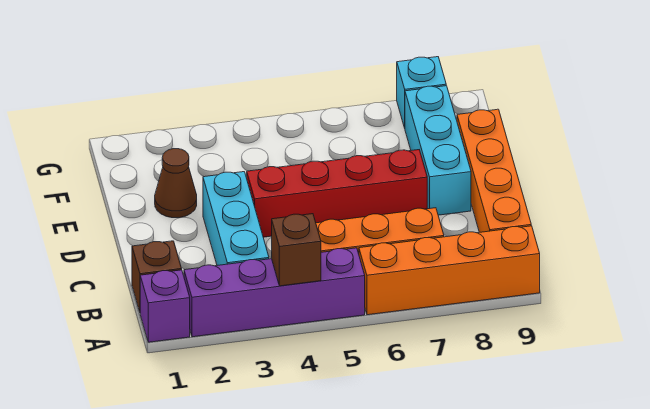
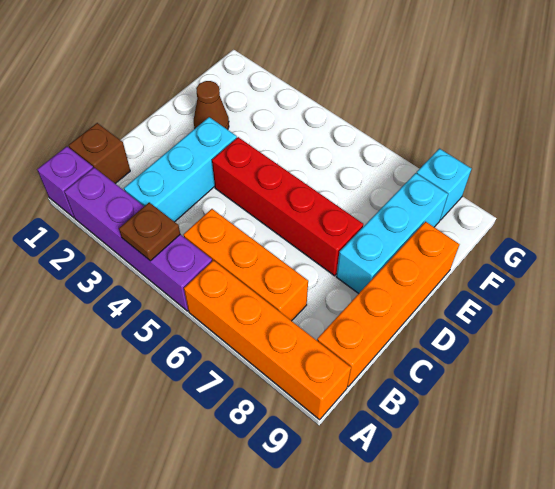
brown 1x1 brick [272,214,321,286] -> brown 1x1 plate [119,202,180,261]

